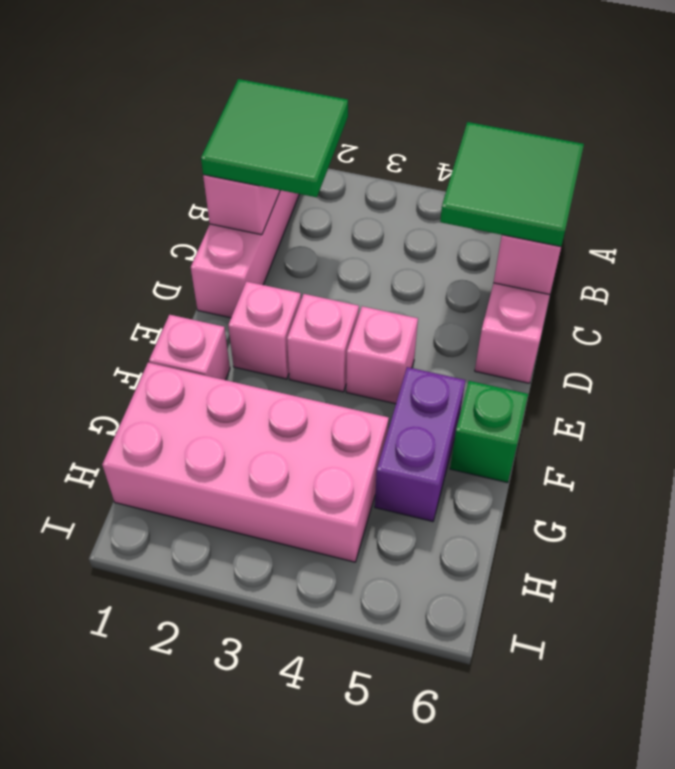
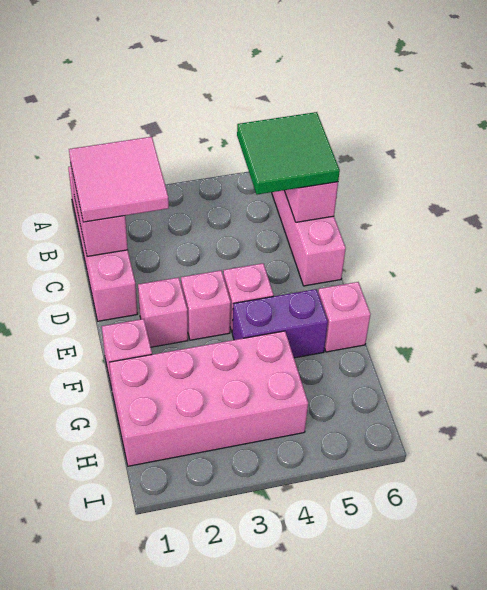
green 2x2 tile [201,79,348,197] -> pink 2x2 tile [69,137,169,222]
purple 1x2 brick [375,367,465,522] -> purple 1x2 brick turned to [232,289,328,358]
green 1x1 brick [450,381,528,483] -> pink 1x1 brick [318,282,371,352]

